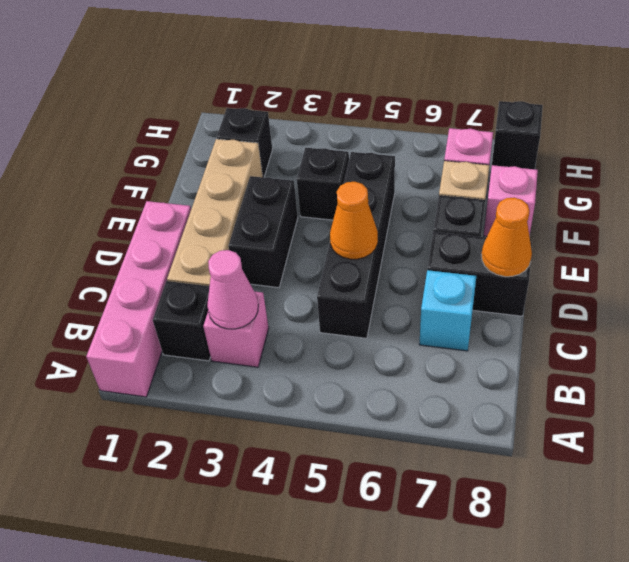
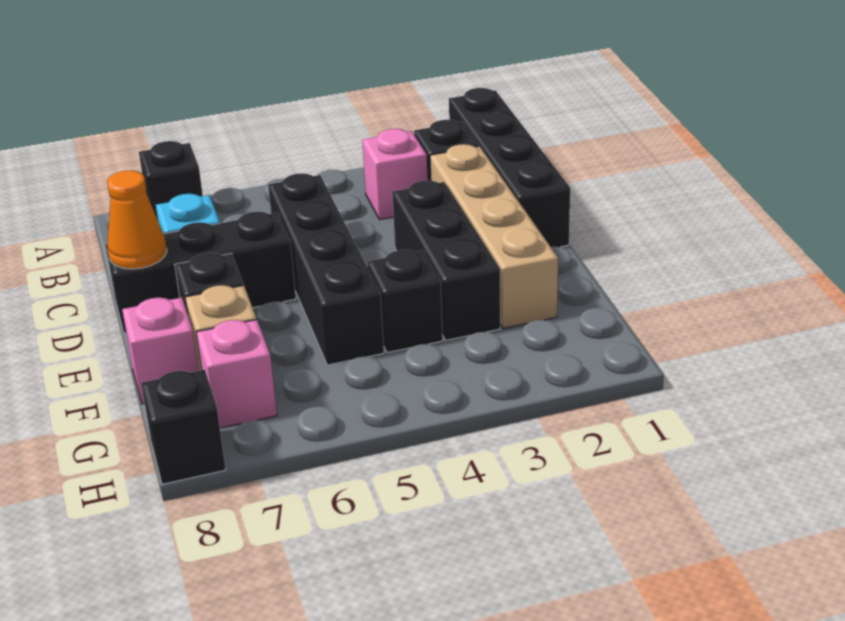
pink 1x4 brick [86,201,191,397] -> black 1x4 brick [449,88,570,247]
pink 1x1 cone [207,250,258,329] -> none
black 1x2 brick [228,176,298,288] -> black 1x3 brick [392,180,500,340]
orange 1x1 cone [330,182,378,259] -> none
black 1x2 brick [427,232,532,316] -> black 1x3 brick [106,212,296,333]
black 1x1 brick [217,108,272,177] -> black 1x1 brick moved to [139,141,203,220]

